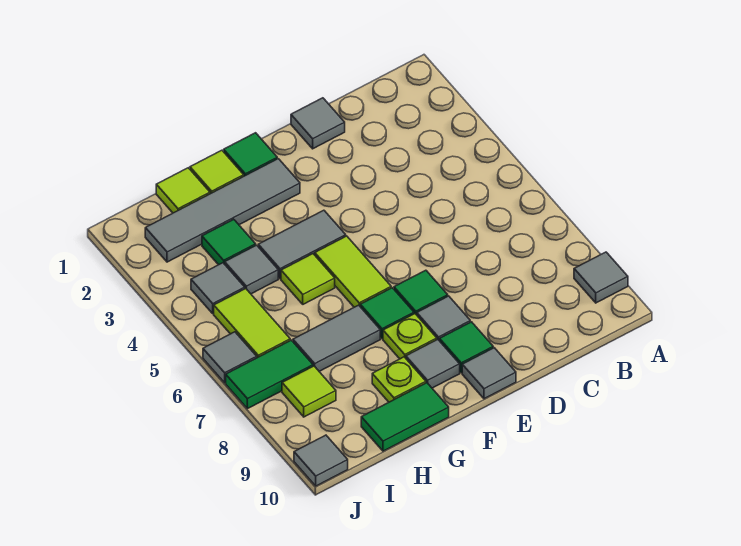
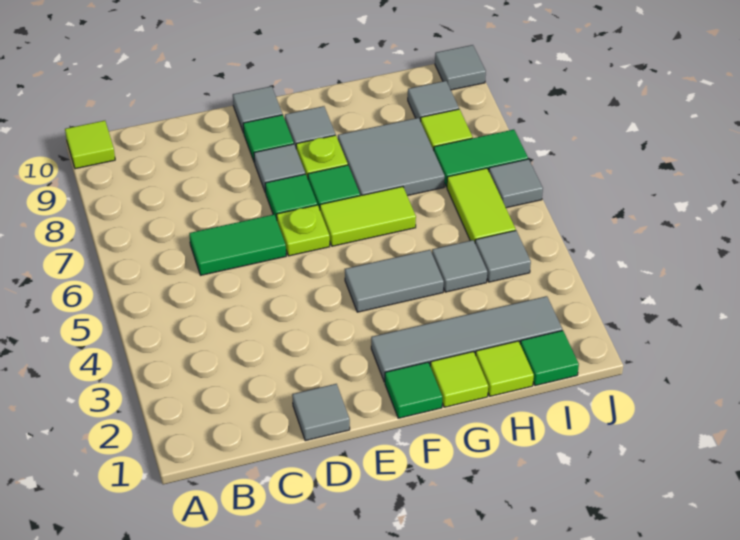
grey 1x1 tile [574,252,628,303] -> grey 1x1 tile moved to [408,81,459,121]
lime 1x2 tile [315,236,391,307] -> lime 1x2 tile turned to [320,187,416,246]
lime 1x1 tile [281,254,335,304] -> lime 1x1 tile moved to [65,121,115,169]
grey 1x2 tile [293,305,380,371] -> grey 2x2 tile [338,118,445,196]
lime 1x1 plate [372,357,426,402] -> lime 1x1 plate moved to [277,205,330,256]
green 1x2 tile [361,383,449,451] -> green 1x2 tile moved to [189,215,286,275]
green 1x1 tile [202,219,256,265] -> green 1x1 tile moved to [520,330,579,386]

